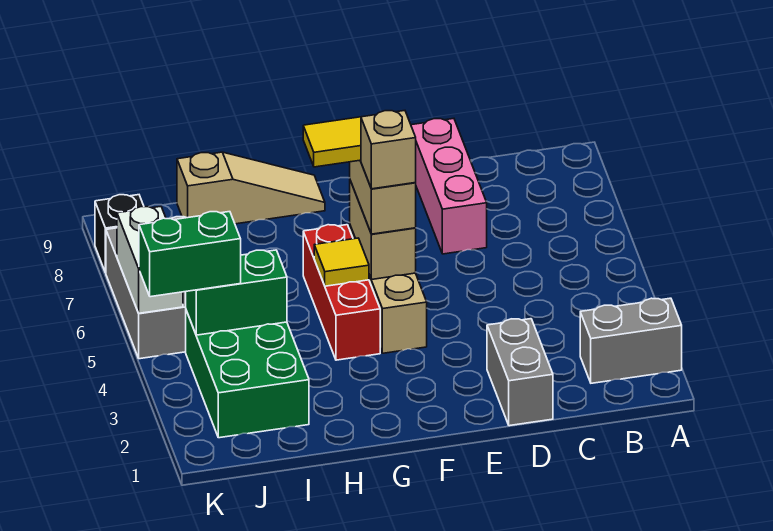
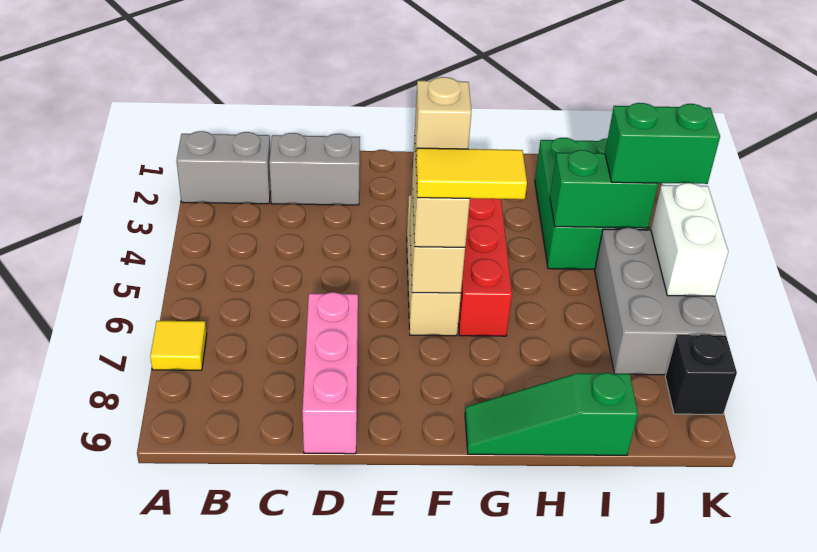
grey 1x2 brick [487,319,553,426] -> grey 1x2 brick turned to [269,133,360,205]
yellow 1x1 tile [314,238,369,286] -> yellow 1x1 tile moved to [150,321,207,370]
tan 1x3 slope [177,152,325,224] -> green 1x3 slope [465,373,638,455]

